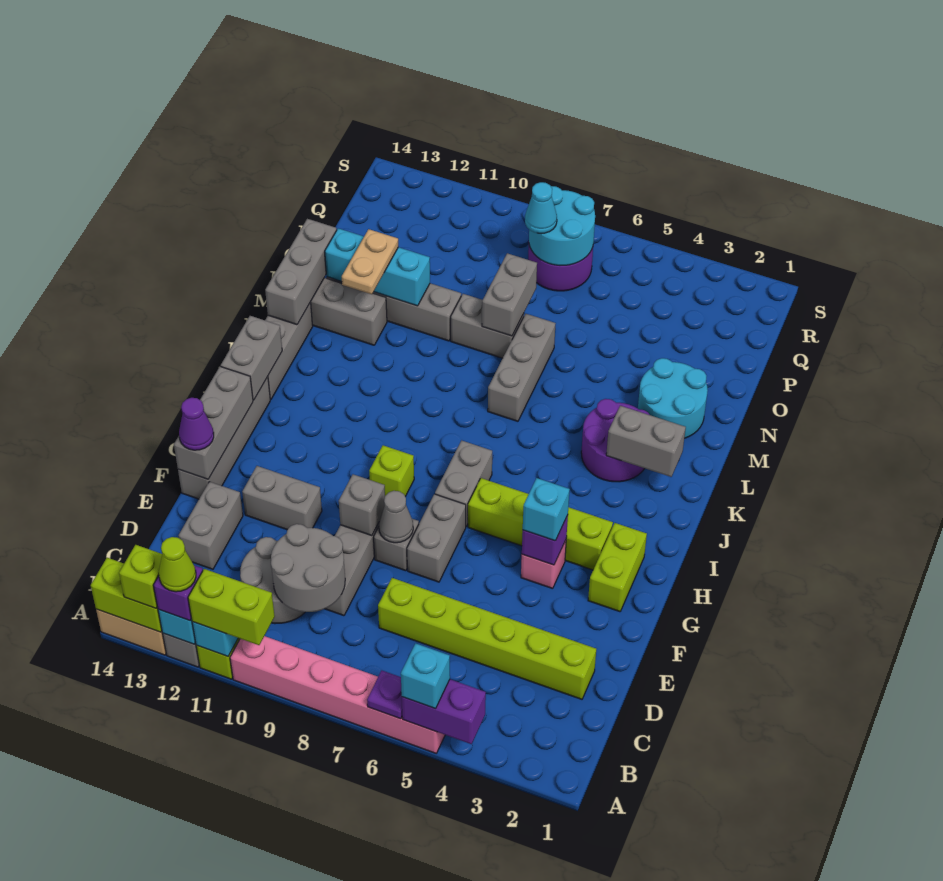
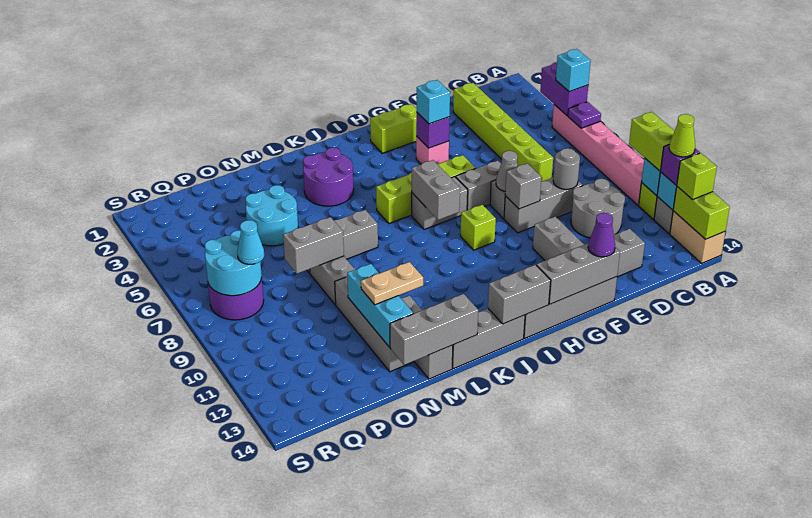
grey 2x2 round brick [271,524,345,612] -> grey 1x1 round brick [553,148,580,189]
lime 1x4 brick [468,478,613,570] -> lime 1x4 brick turned to [376,155,476,223]
grey 1x2 brick [606,406,686,477] -> grey 1x2 brick moved to [412,160,460,220]
cyan 2x2 round brick [638,358,708,438] -> cyan 2x2 round brick moved to [245,185,298,246]

